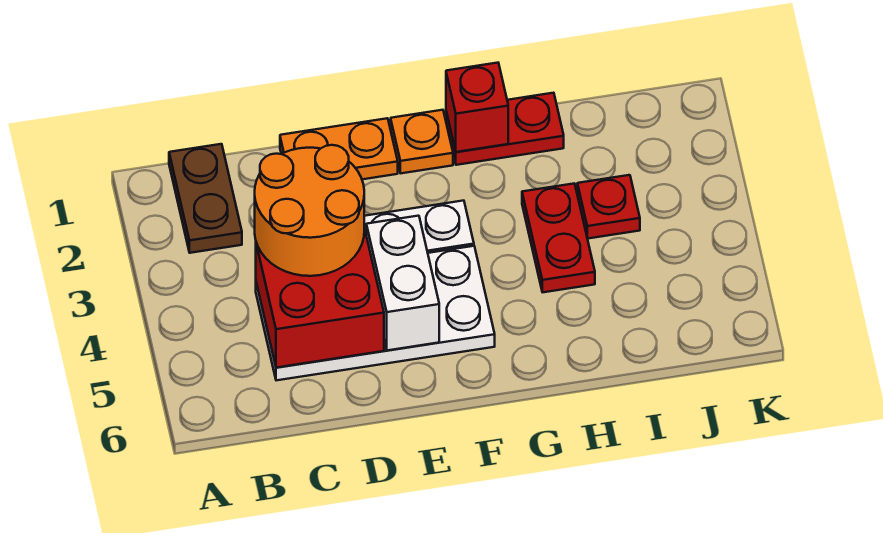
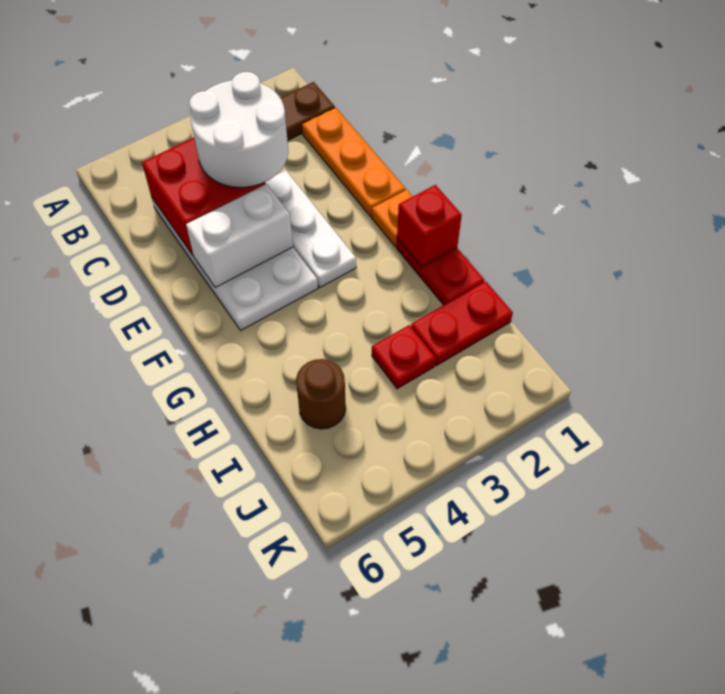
orange 2x2 round brick [255,145,364,276] -> white 2x2 round brick [189,72,288,187]
orange 1x2 plate [280,118,398,179] -> orange 1x3 plate [302,107,406,217]
red 1x2 plate [522,183,595,292] -> red 1x2 plate moved to [411,281,513,365]
none -> brown 1x1 round brick [296,359,346,429]

